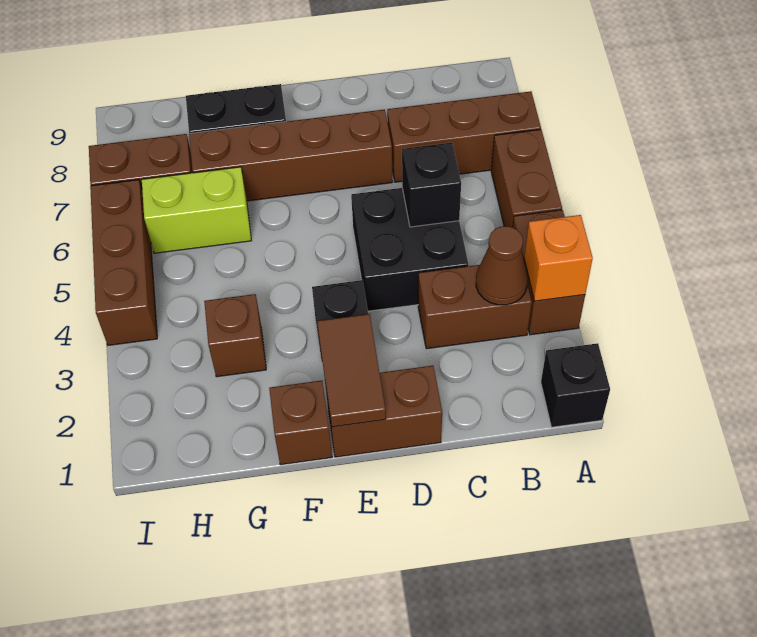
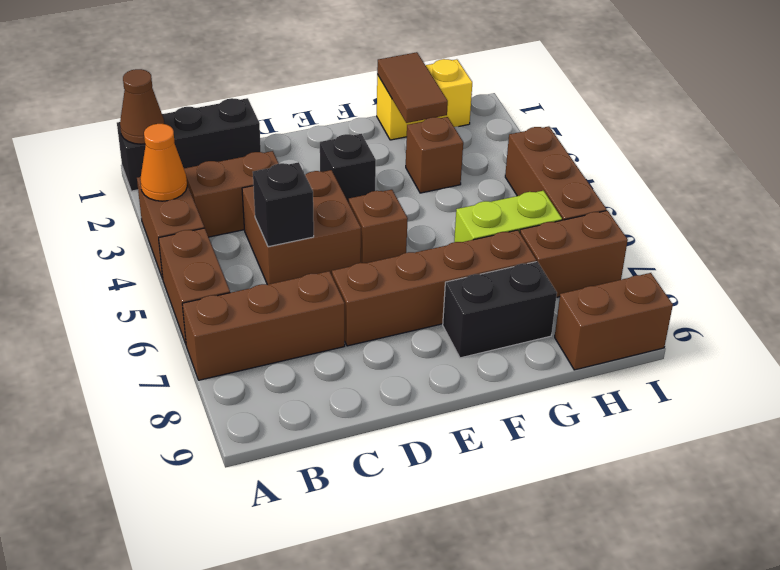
black 1x1 brick [541,343,610,427] -> black 1x3 brick [117,98,261,191]
orange 1x1 brick [524,215,593,301] -> orange 1x1 cone [140,124,187,201]
brown 1x1 cone [476,226,528,305] -> brown 1x1 cone moved to [120,69,164,144]
black 2x2 brick [351,188,468,311] -> brown 2x2 brick [242,170,361,285]
brown 1x2 brick [325,366,442,457] -> brown 1x2 brick moved to [555,273,673,370]
brown 1x2 tile [317,314,386,427] -> brown 1x2 tile moved to [377,52,448,123]
brown 1x1 brick [269,381,332,465] -> brown 1x1 brick moved to [349,190,408,263]
none -> yellow 1x2 brick [377,59,472,140]

